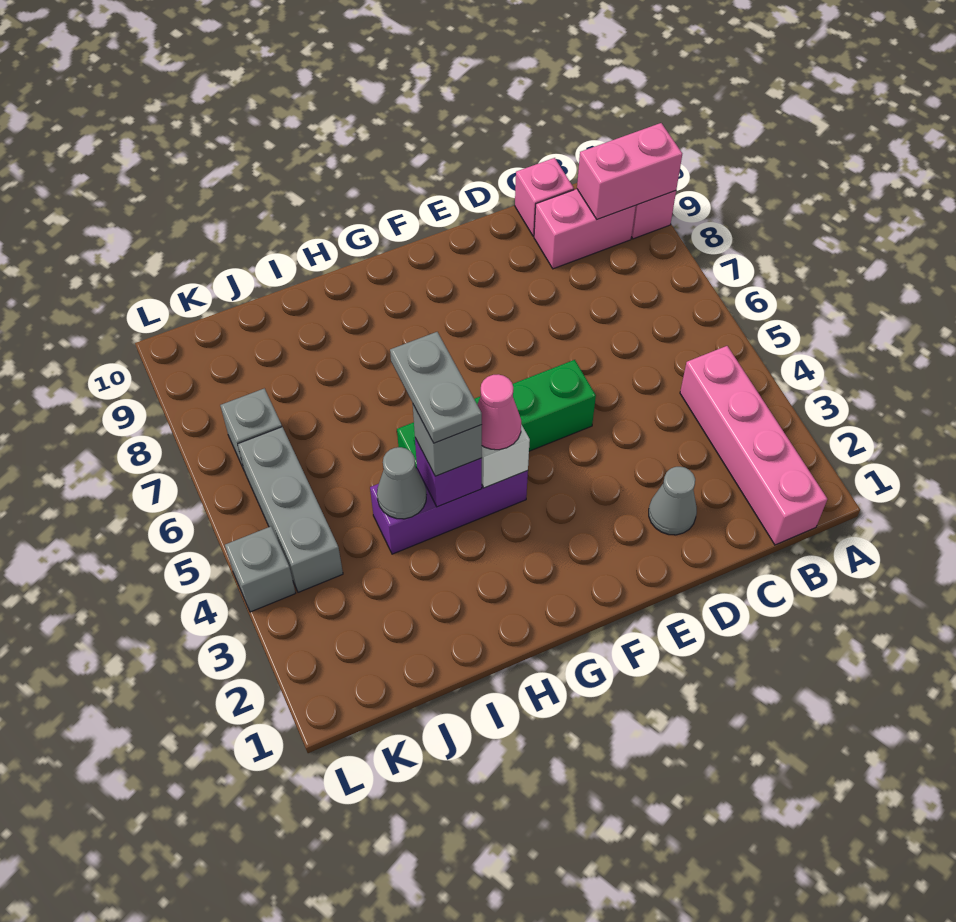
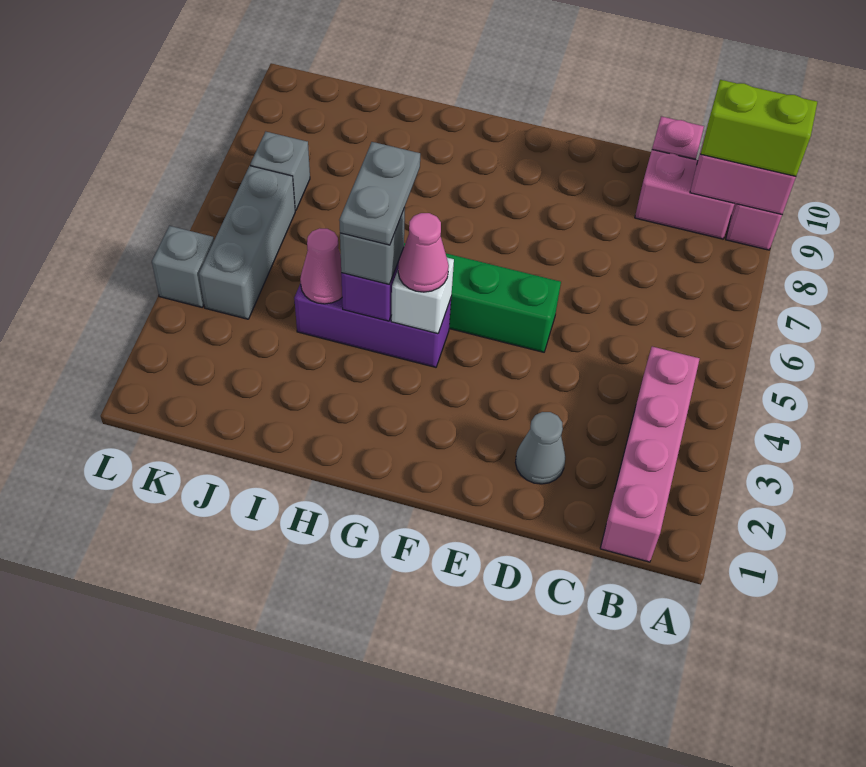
none -> lime 1x2 brick [701,80,817,176]
grey 1x1 cone [377,447,426,519] -> pink 1x1 cone [300,228,342,304]

